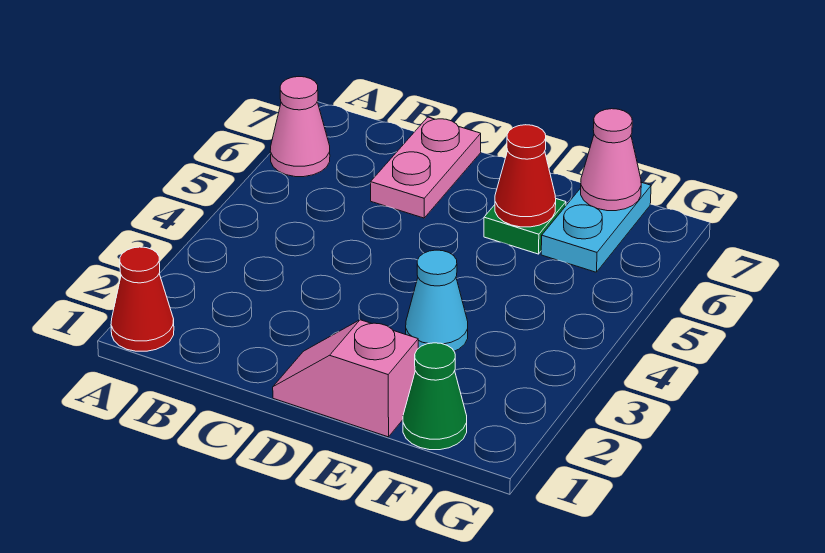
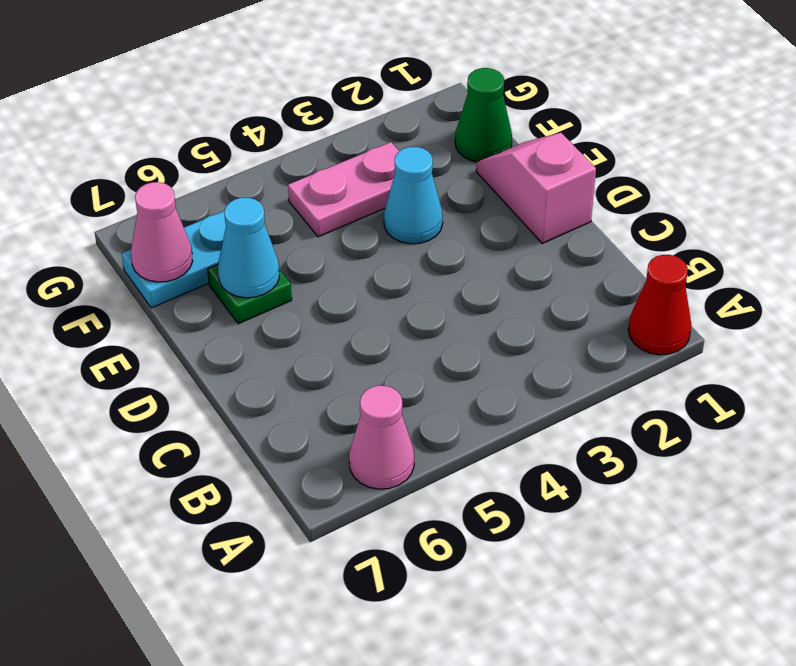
pink 1x2 plate [371,117,481,218] -> pink 1x2 plate moved to [288,142,399,237]
pink 1x2 slope [273,320,418,437] -> pink 1x2 slope turned to [476,133,596,243]
red 1x1 cone [495,125,556,227] -> cyan 1x1 cone [218,198,279,298]

